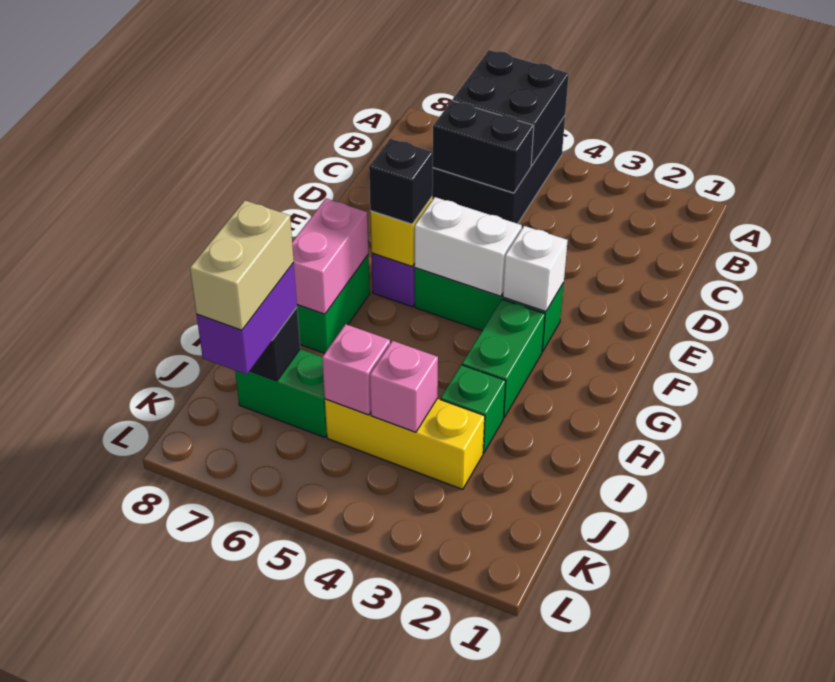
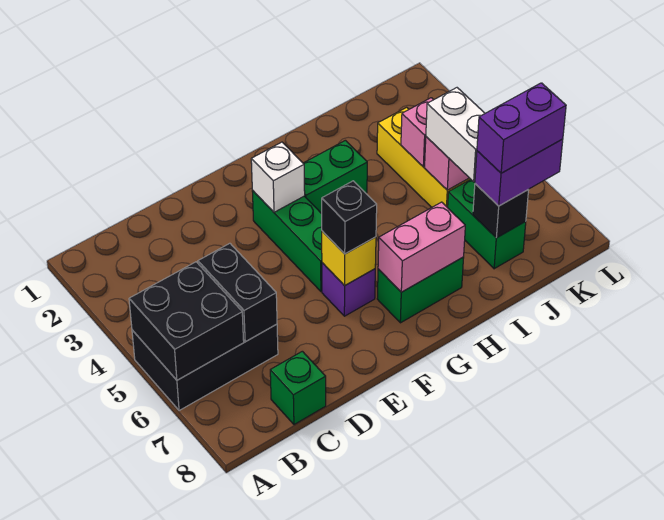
white 1x2 brick [415,197,522,296] -> white 1x2 brick moved to [426,88,485,182]
green 1x1 brick [441,365,506,453] -> green 1x1 brick moved to [270,351,326,425]
tan 1x2 brick [190,200,294,330] -> purple 1x2 brick [477,83,566,173]

